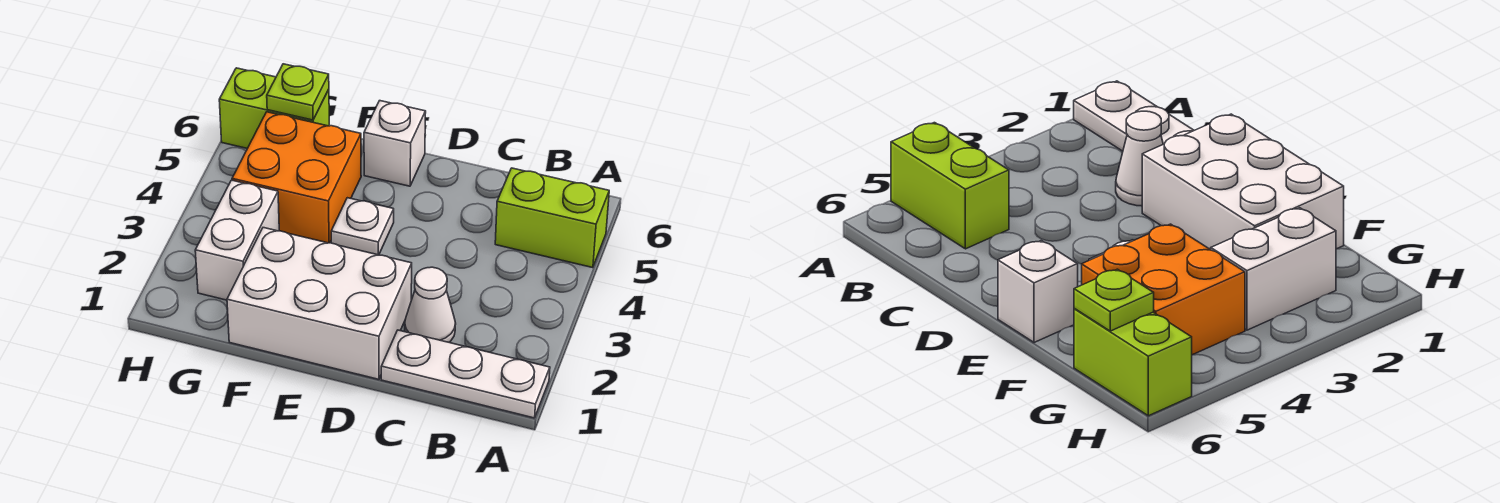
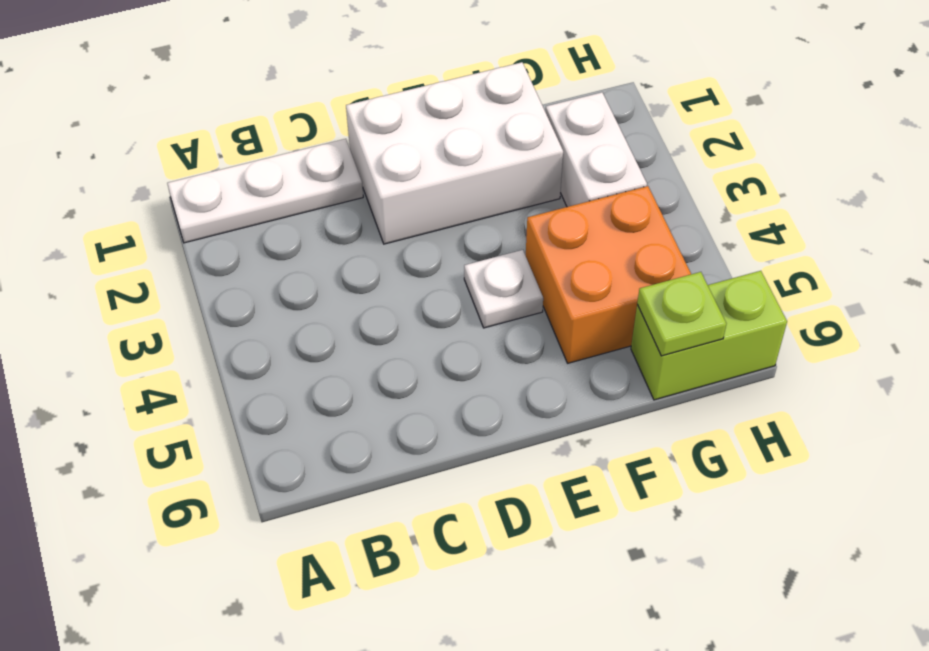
lime 1x2 brick [495,168,609,268] -> none
white 1x1 cone [405,267,456,342] -> none
white 1x1 brick [364,101,426,186] -> none

